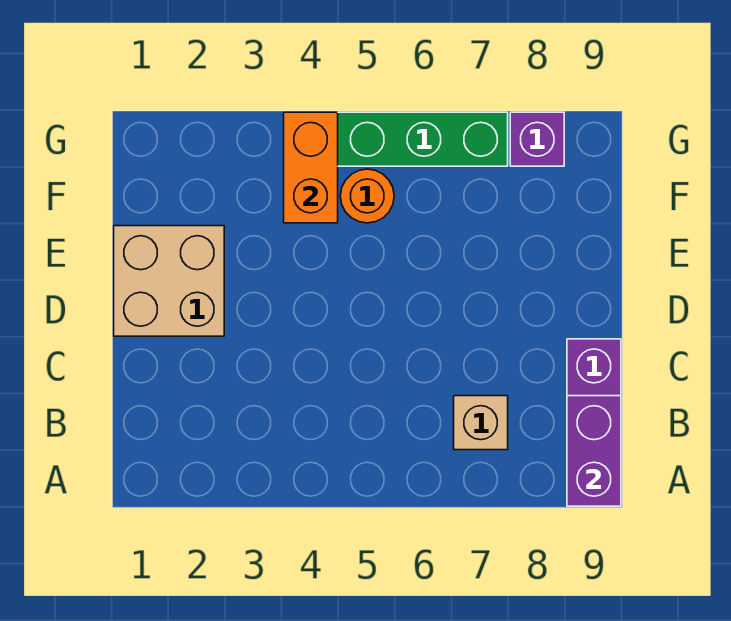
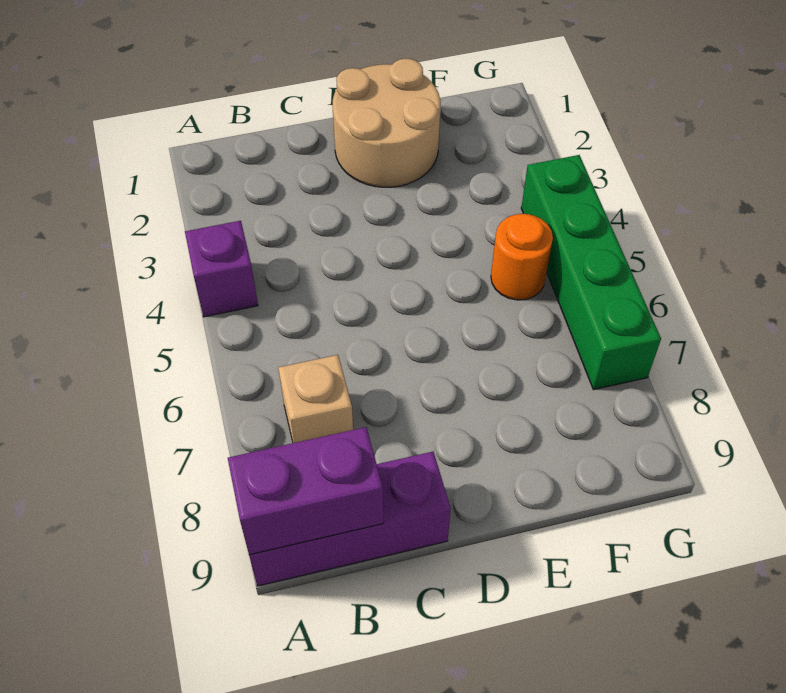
tan 2x2 brick [114,226,224,336] -> tan 2x2 round brick [332,59,440,187]
orange 1x2 brick [284,112,338,223] -> none
purple 1x1 brick [510,112,564,166] -> purple 1x1 brick moved to [185,221,258,317]

